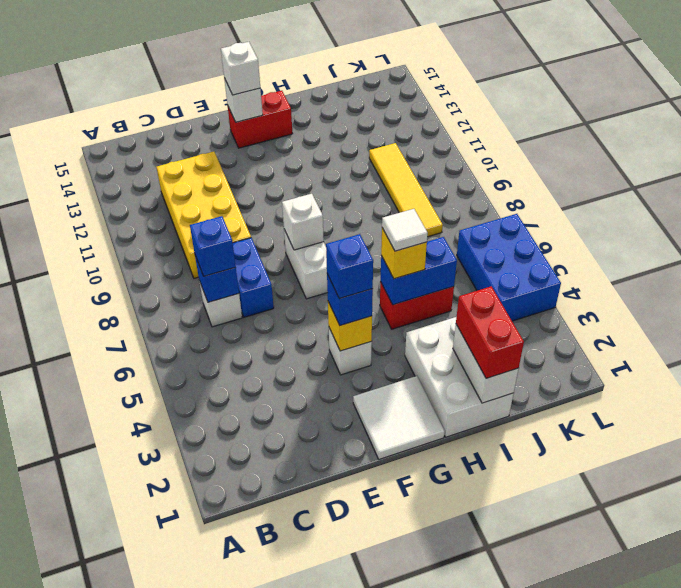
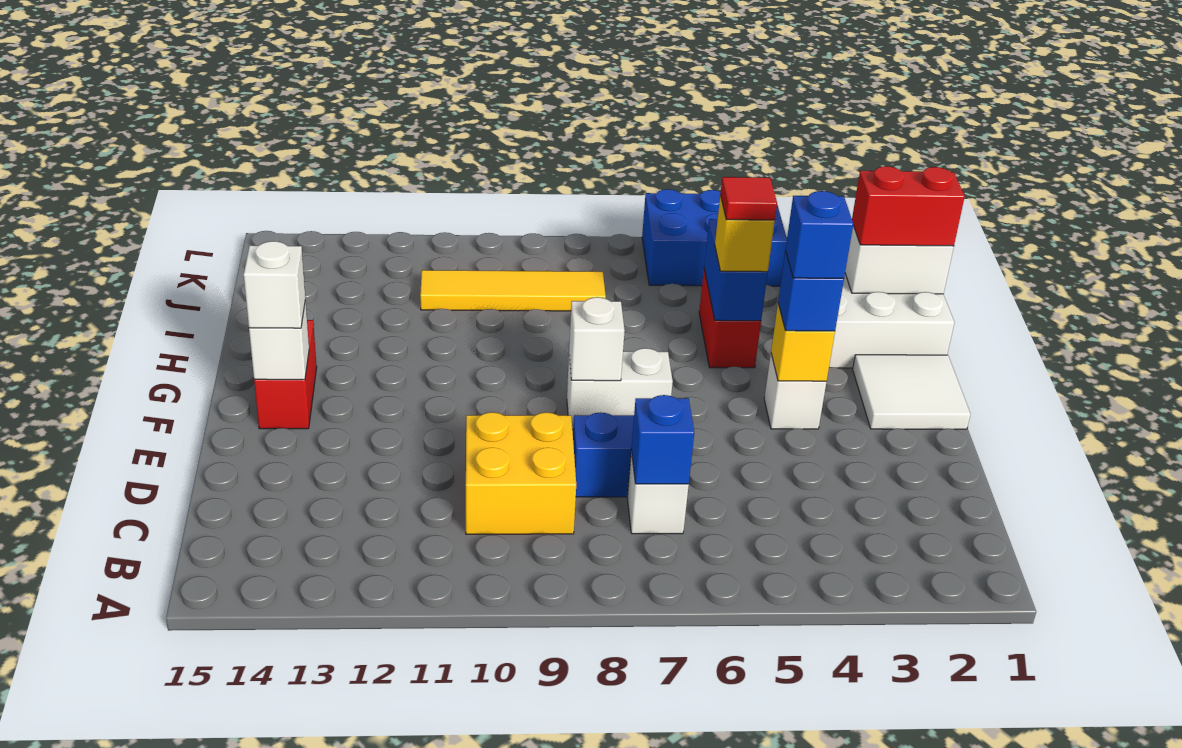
blue 1x1 brick [190,216,236,276] -> none
yellow 2x4 brick [157,152,251,278] -> yellow 2x2 brick [466,412,576,534]
white 1x1 tile [382,209,428,251] -> red 1x1 tile [720,177,777,220]

